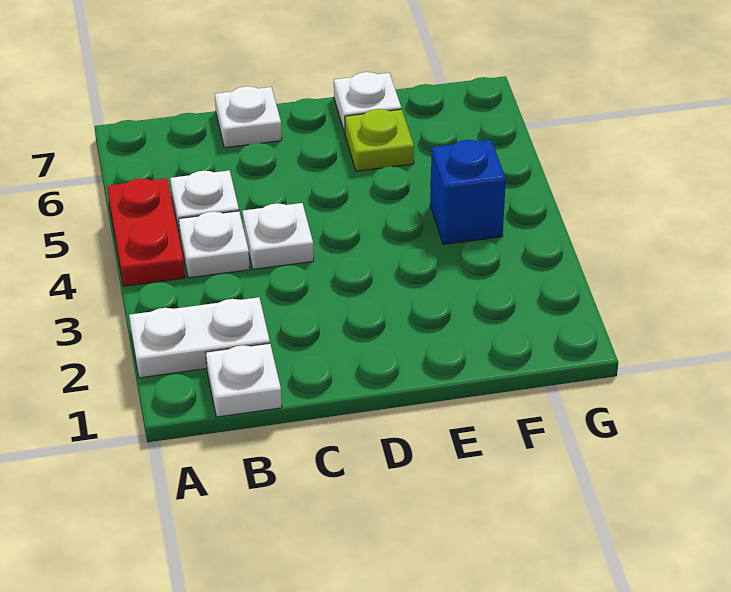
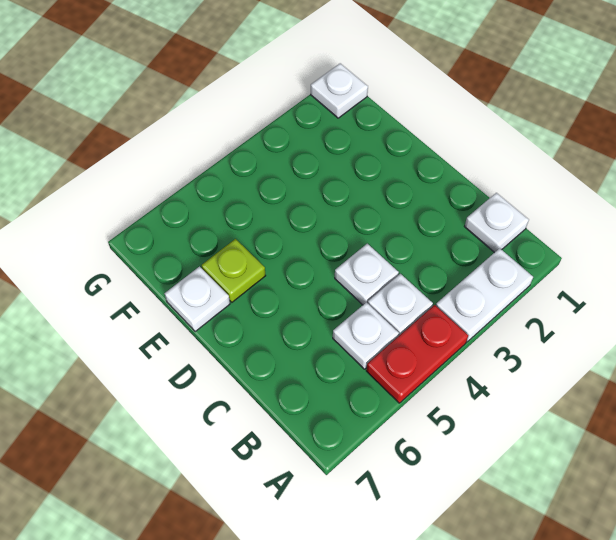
white 1x2 plate [129,297,270,378] -> white 1x2 plate turned to [436,248,533,342]
white 1x1 plate [215,86,282,148] -> white 1x1 plate moved to [311,63,368,118]
blue 1x1 brick [430,140,506,244] -> none

